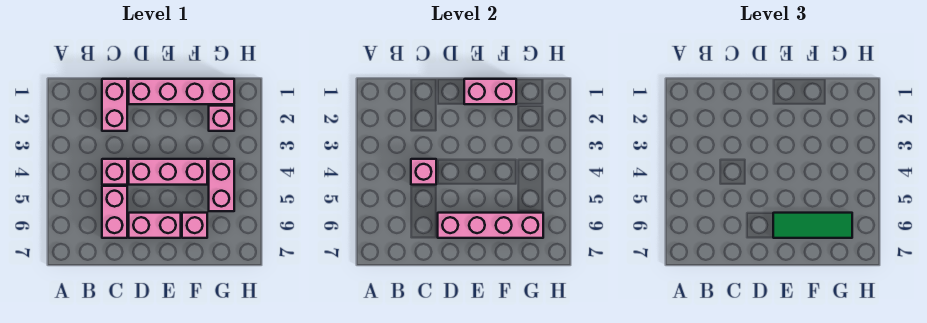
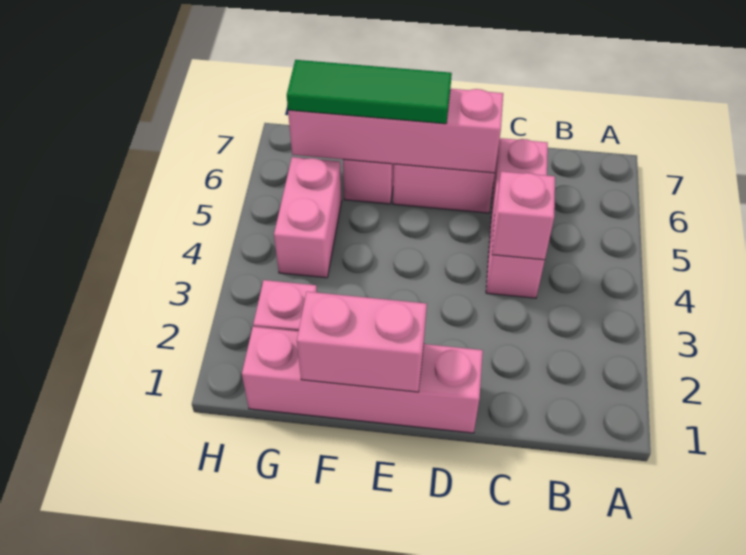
pink 1x2 brick [102,79,127,131] -> none
pink 1x3 brick [129,159,207,185] -> none

